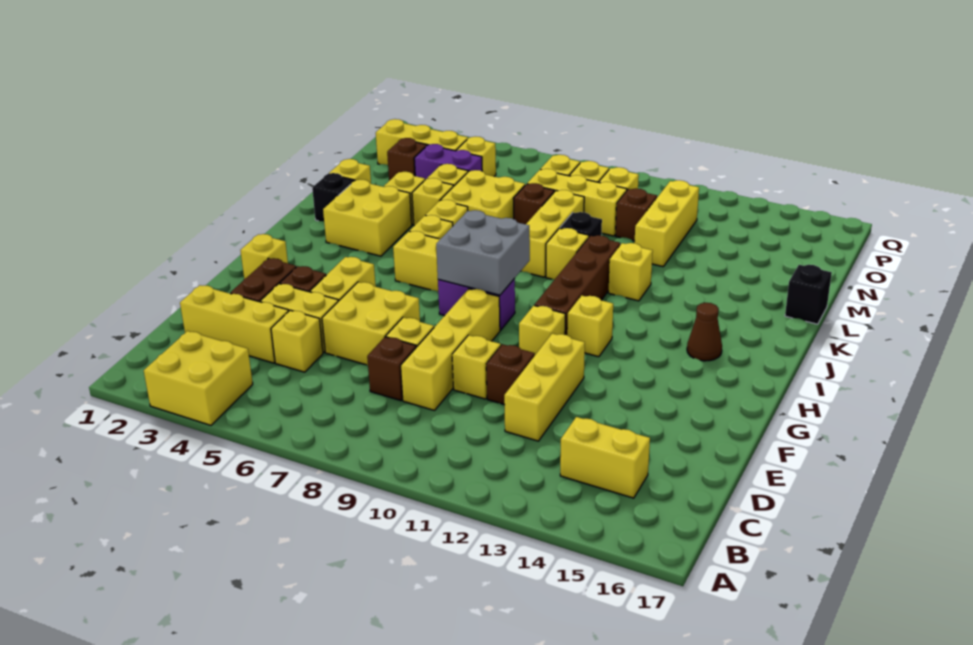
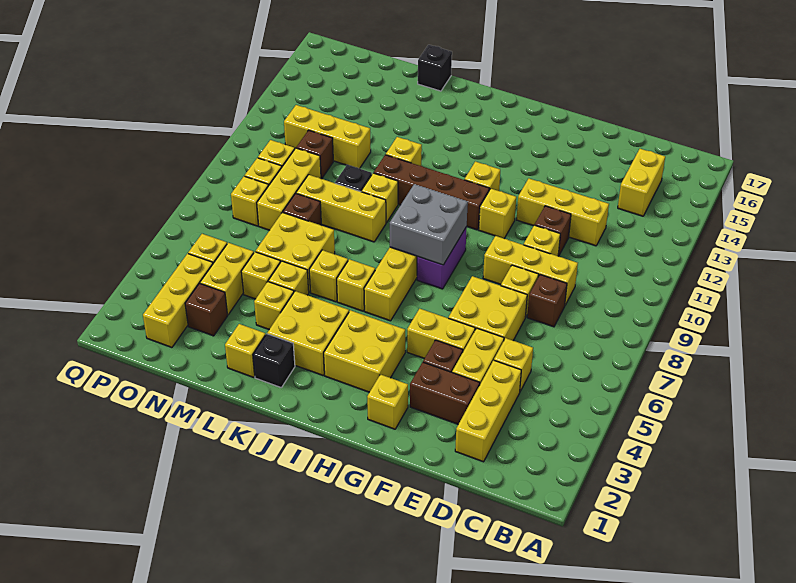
yellow 2x2 brick [144,331,253,425] -> yellow 2x2 brick moved to [324,310,405,392]
yellow 1x4 brick [401,289,500,410] -> yellow 1x3 brick [483,236,578,305]
brown 1x1 cone [687,303,722,361] -> none
purple 1x2 brick [414,144,482,180] -> yellow 1x2 brick [200,243,254,315]

